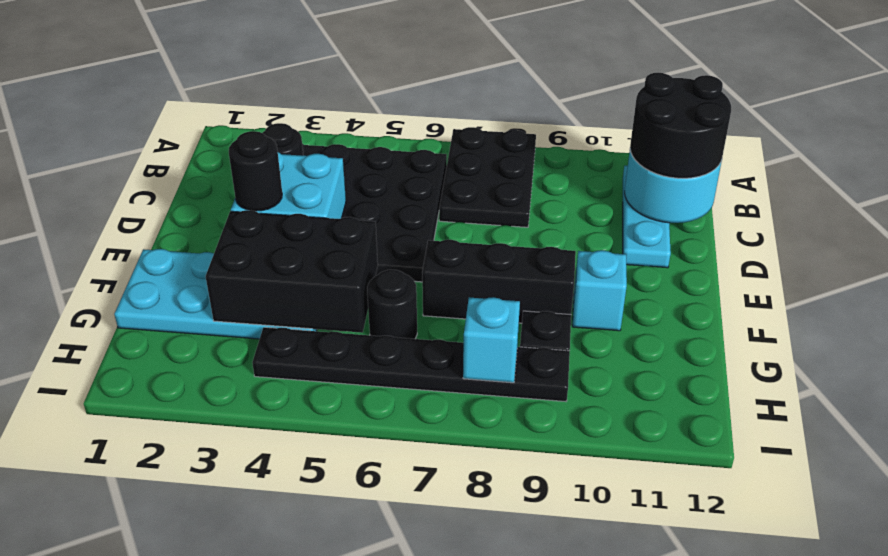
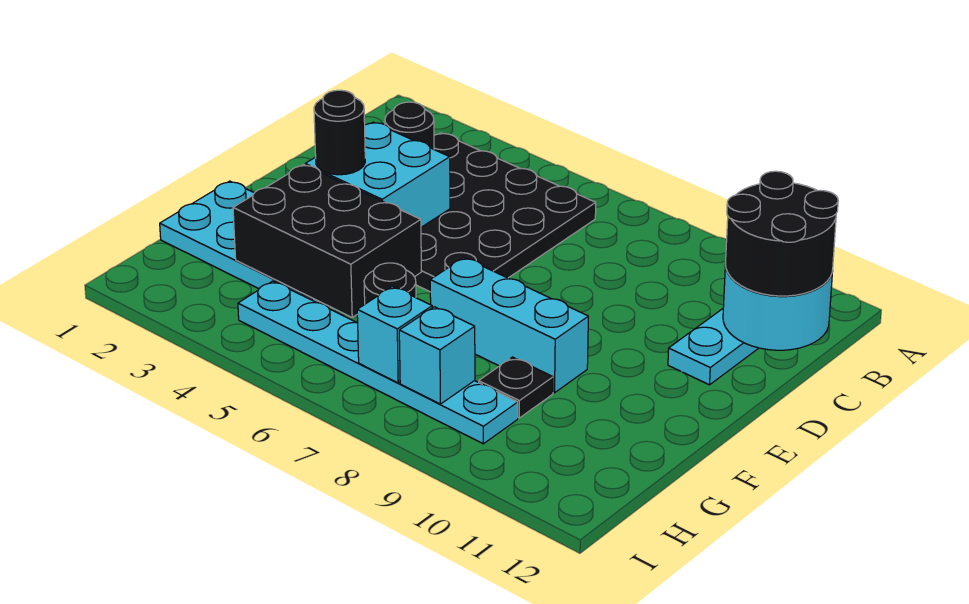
black 2x3 plate [439,127,536,227] -> none
black 1x3 brick [422,240,576,323] -> cyan 1x3 brick [430,258,588,393]
cyan 1x1 brick [572,250,627,331] -> cyan 1x1 brick moved to [357,286,432,383]
black 1x6 plate [252,327,570,402] -> cyan 1x6 plate [238,281,518,444]

